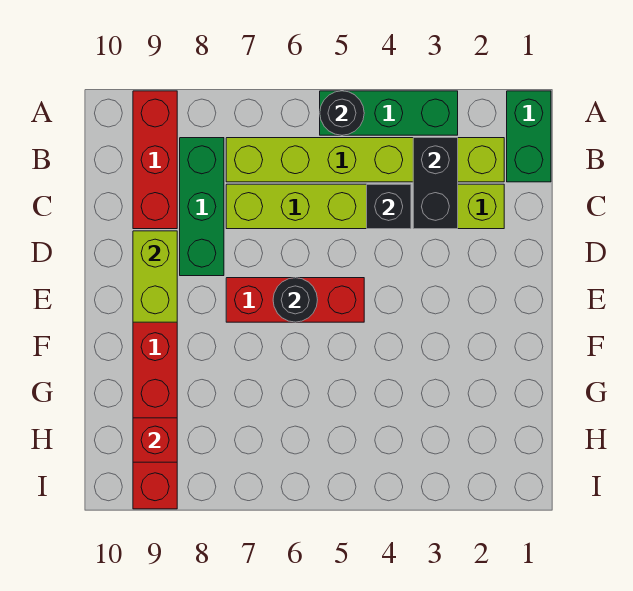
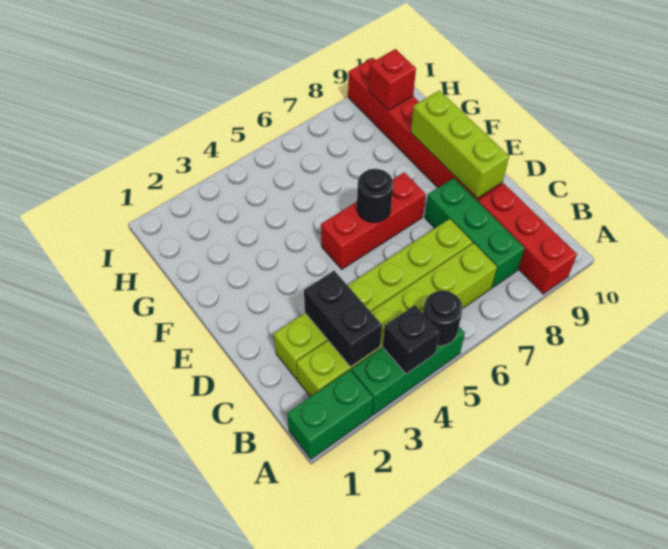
green 1x2 brick [507,91,551,182] -> green 1x2 brick turned to [287,370,373,459]
black 1x1 brick [367,184,411,229] -> black 1x1 brick moved to [383,305,440,374]
lime 1x2 brick [133,231,177,322] -> lime 1x3 brick [411,90,509,199]

